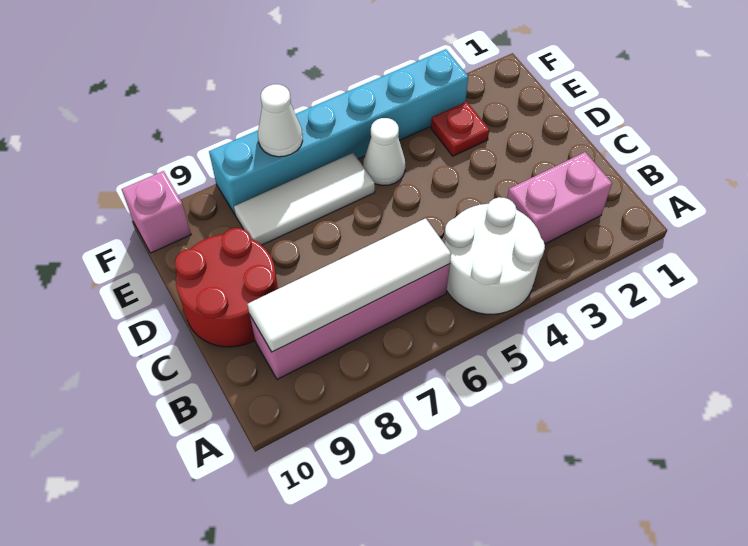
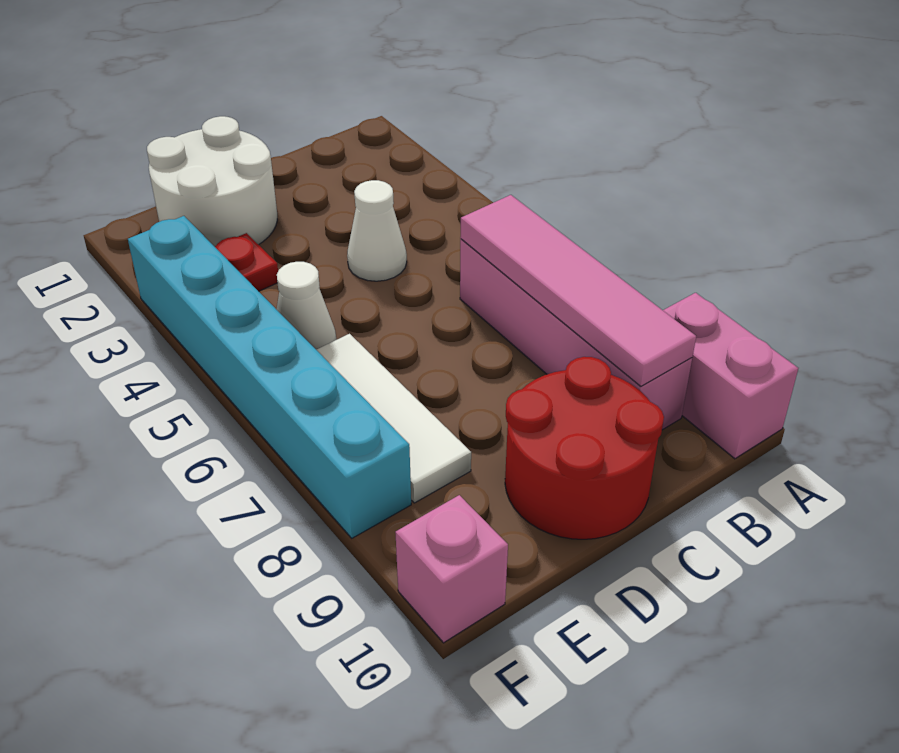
white 2x2 round brick [444,197,545,314] -> white 2x2 round brick moved to [147,116,277,247]
pink 1x2 brick [507,152,612,244] -> pink 1x2 brick moved to [663,293,798,459]
white 1x4 tile [247,218,451,352] -> pink 1x4 tile [460,195,696,386]
white 1x1 cone [258,84,303,157] -> white 1x1 cone moved to [347,180,407,281]

